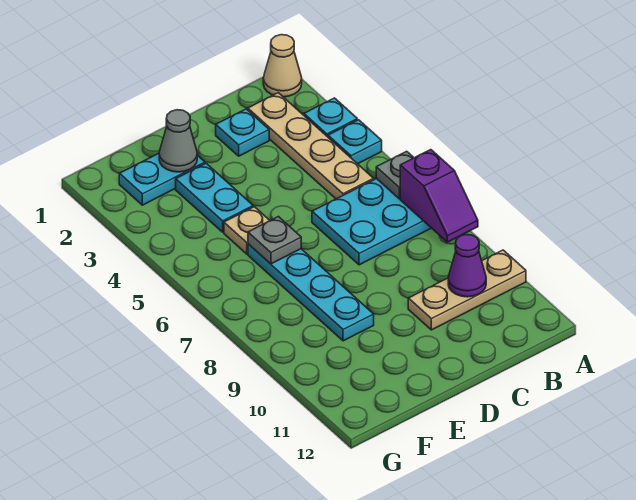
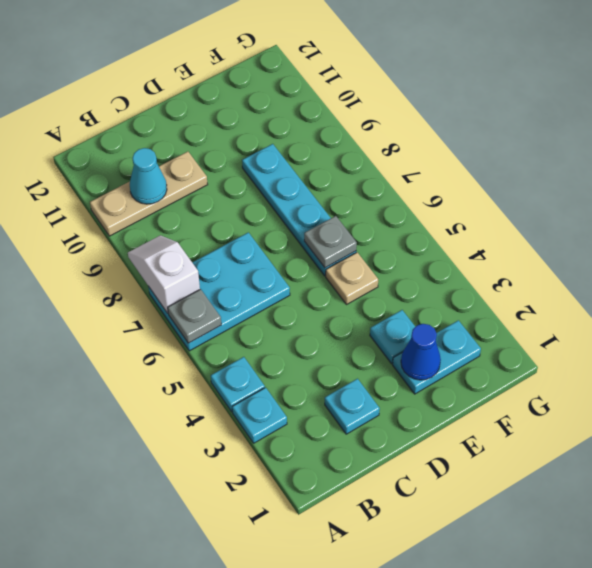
tan 1x1 cone [263,35,302,97] -> none
purple 1x2 slope [400,150,478,242] -> white 1x2 slope [128,235,200,313]
tan 1x4 plate [248,93,374,199] -> none
purple 1x1 cone [448,235,486,297] -> cyan 1x1 cone [130,148,167,204]
grey 1x1 cone [159,110,197,172] -> blue 1x1 cone [401,324,441,380]
cyan 1x2 plate [176,163,253,232] -> cyan 1x1 plate [370,310,415,364]

